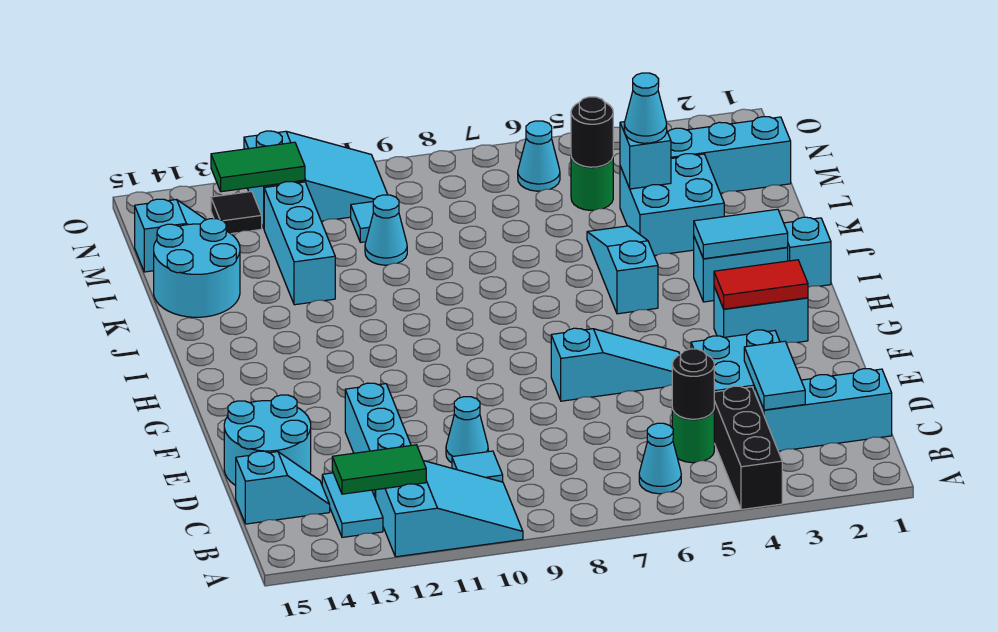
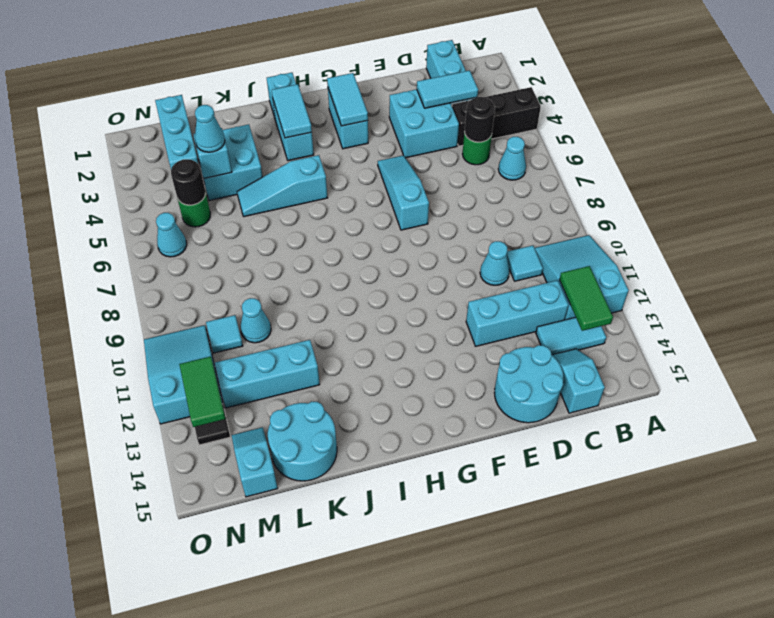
red 1x2 tile [714,260,808,309] -> cyan 1x2 tile [327,73,368,126]

